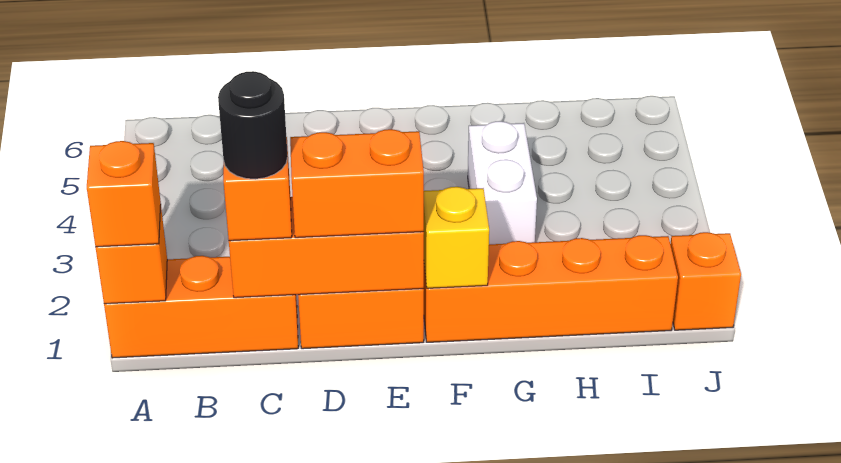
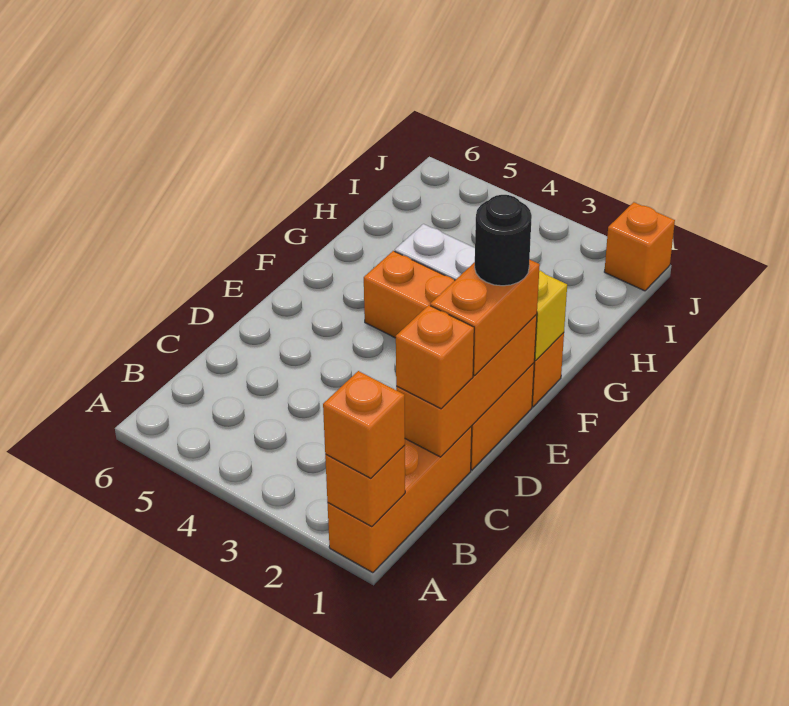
black 1x1 round brick [218,71,288,179] -> black 1x1 round brick moved to [475,195,532,286]
orange 1x4 brick [424,235,678,342] -> orange 1x4 brick turned to [364,251,564,407]

